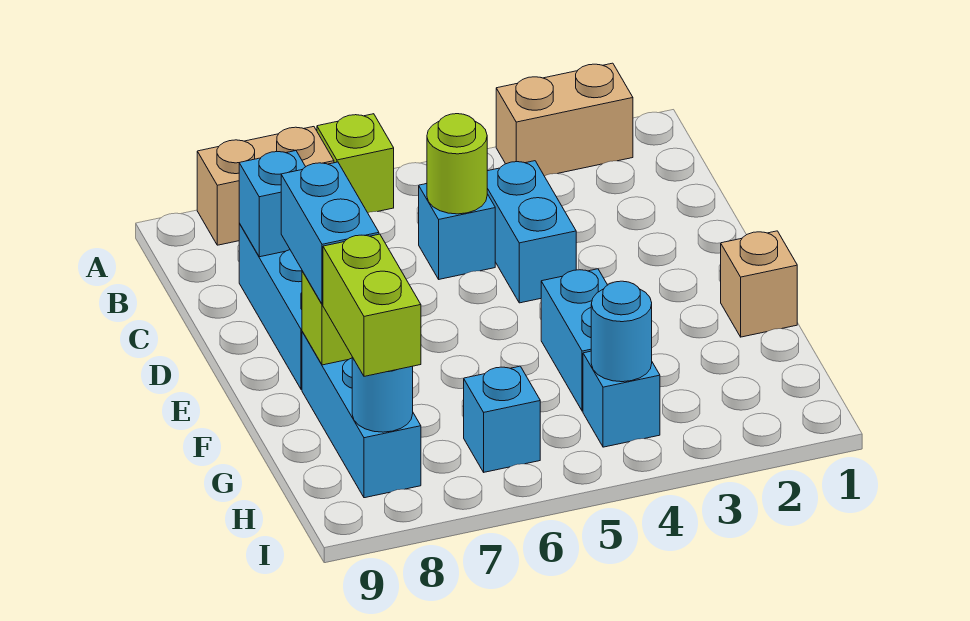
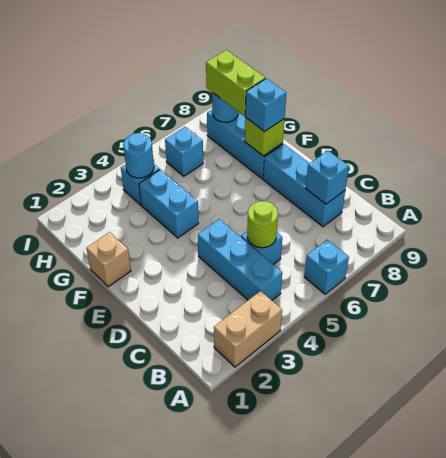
lime 1x1 brick [317,114,394,213] -> cyan 1x1 brick [304,240,349,294]
tan 1x2 brick [197,127,334,245] -> none
cyan 1x2 brick [487,161,576,303] -> cyan 1x3 brick [198,219,282,300]
cyan 1x2 brick [281,162,379,304] -> cyan 1x1 brick [245,78,286,132]

